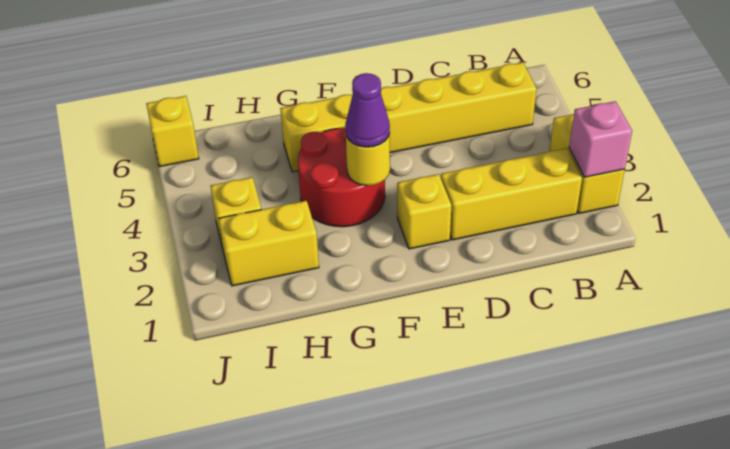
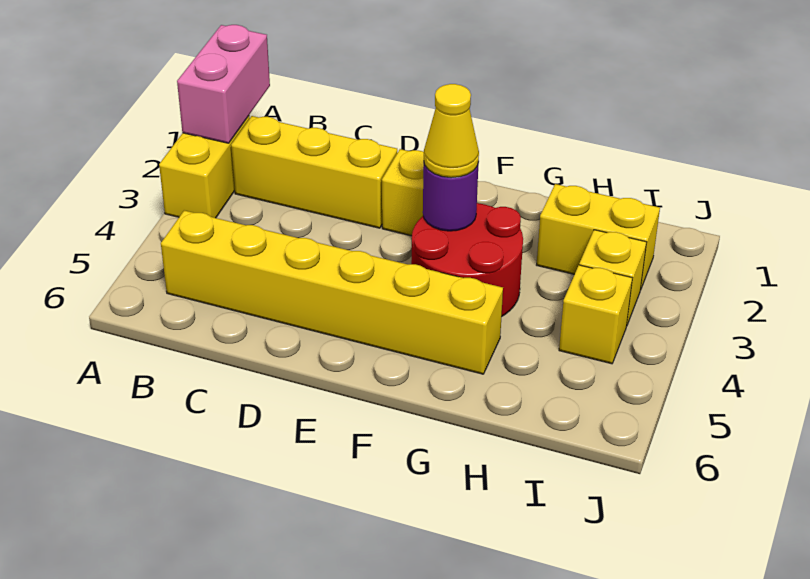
pink 1x1 brick [569,101,632,177] -> pink 1x2 brick [177,25,270,143]
yellow 1x1 round brick [346,134,390,186] -> purple 1x1 round brick [423,162,479,231]
purple 1x1 cone [345,73,390,147] -> yellow 1x1 cone [424,84,479,178]
yellow 1x1 brick [146,96,199,167] -> yellow 1x1 brick moved to [559,265,632,364]

